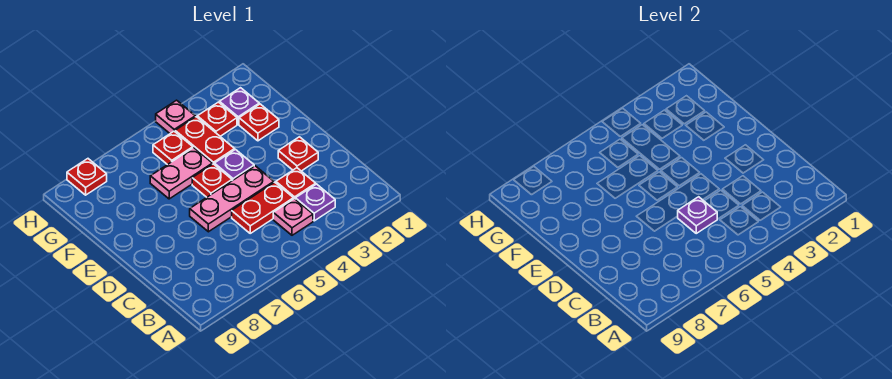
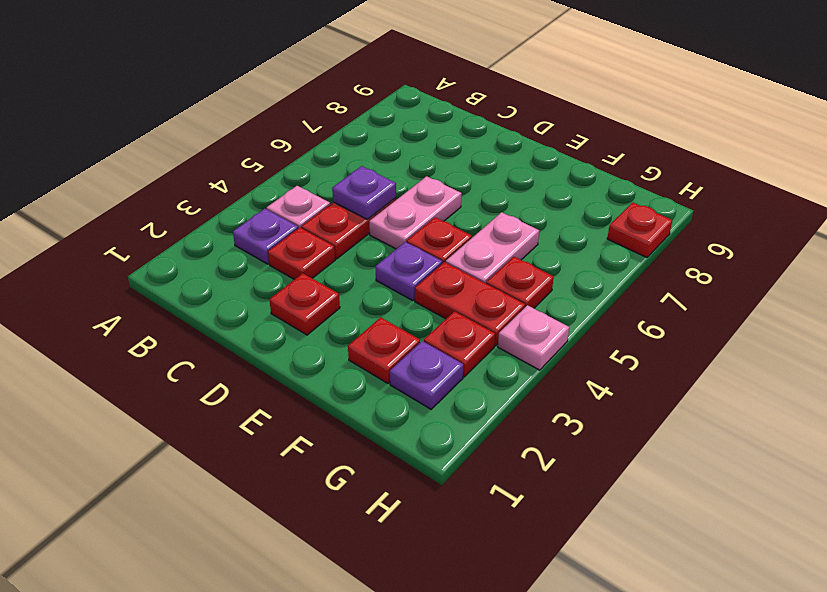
pink 1x3 plate [190,166,274,232] -> pink 1x2 plate [369,176,462,249]

